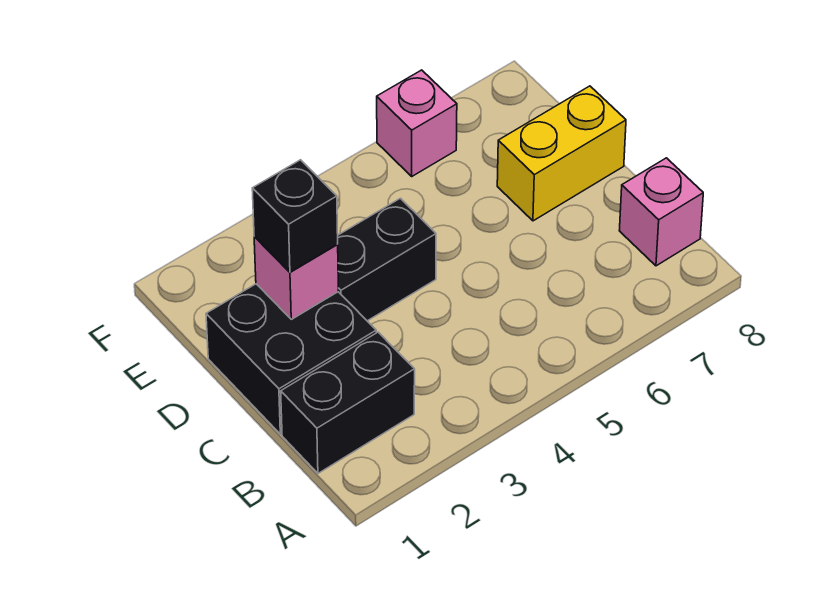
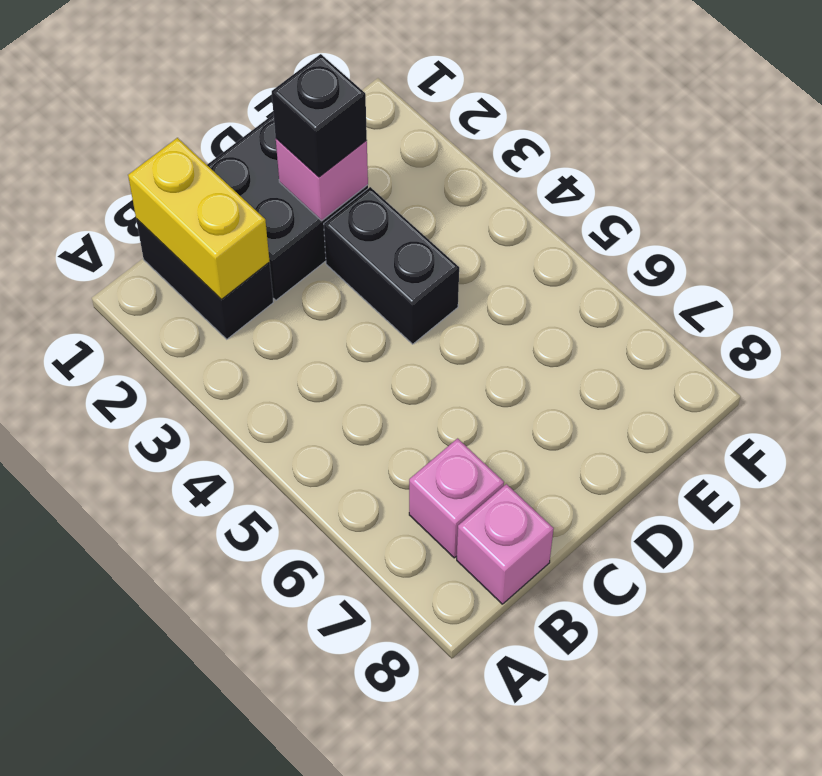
yellow 1x2 brick [497,86,626,221] -> yellow 1x2 brick moved to [128,138,270,299]
pink 1x1 brick [377,70,457,176] -> pink 1x1 brick moved to [409,439,504,558]

